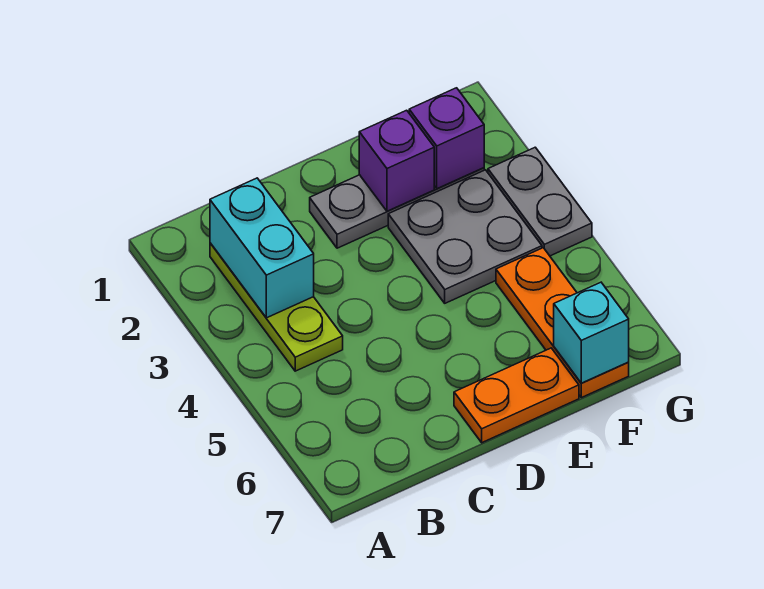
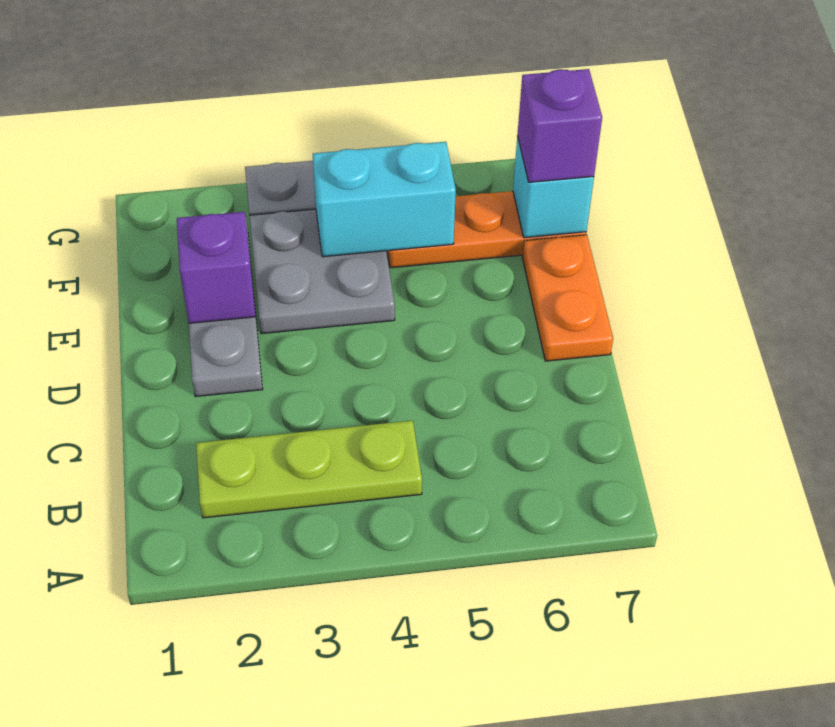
cyan 1x2 brick [210,178,314,318] -> cyan 1x2 brick moved to [313,142,456,257]
purple 1x1 brick [409,88,484,189] -> purple 1x1 brick moved to [517,69,602,182]

